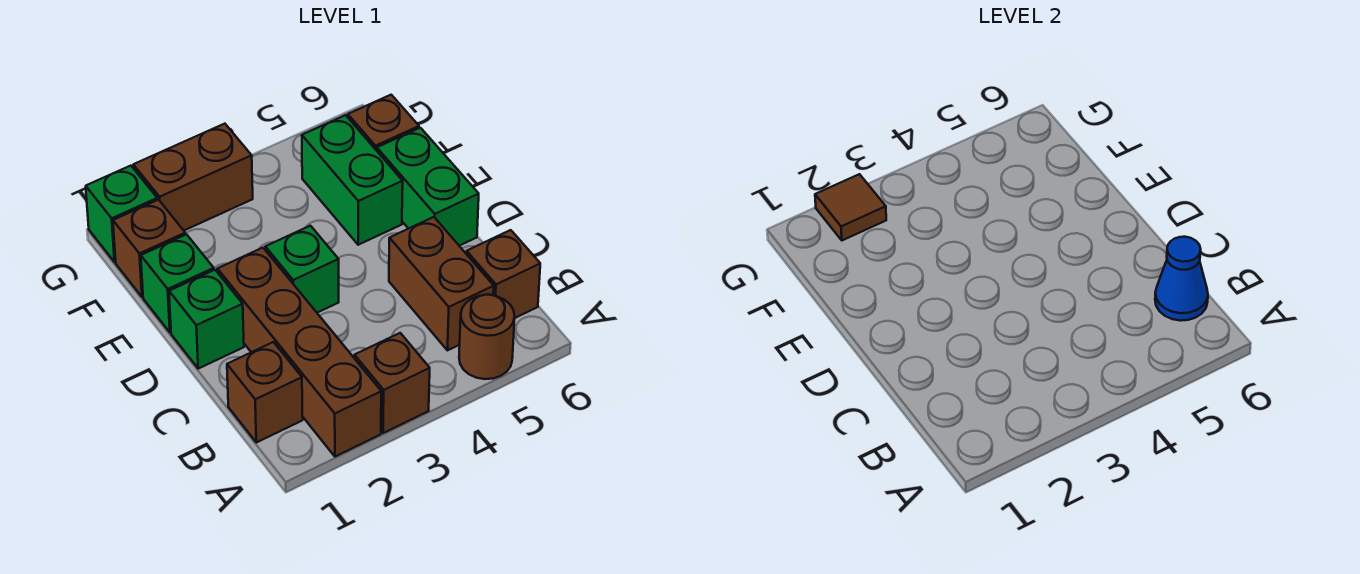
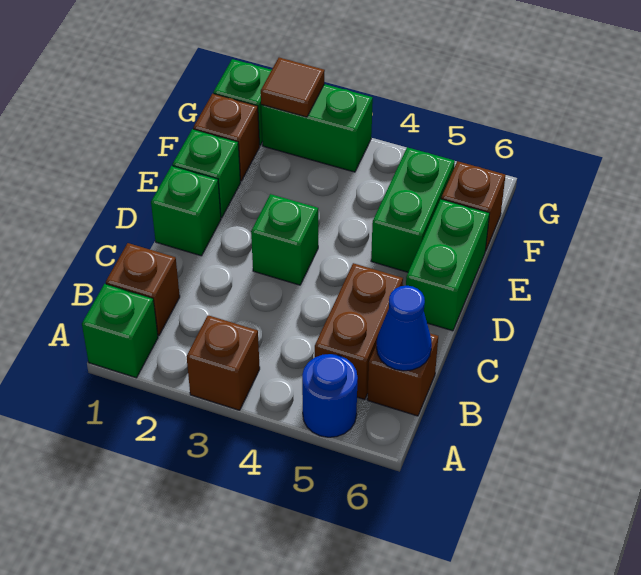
none -> green 1x1 brick [82,284,158,378]
brown 1x4 brick [217,248,381,457] -> none
brown 1x1 round brick [459,295,515,379] -> blue 1x1 round brick [302,354,358,437]
brown 1x2 brick [133,124,253,230] -> green 1x2 brick [261,84,373,172]

